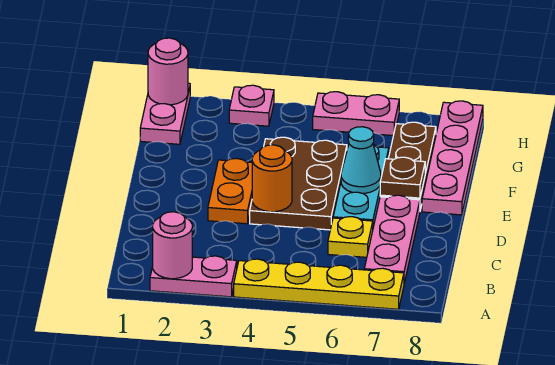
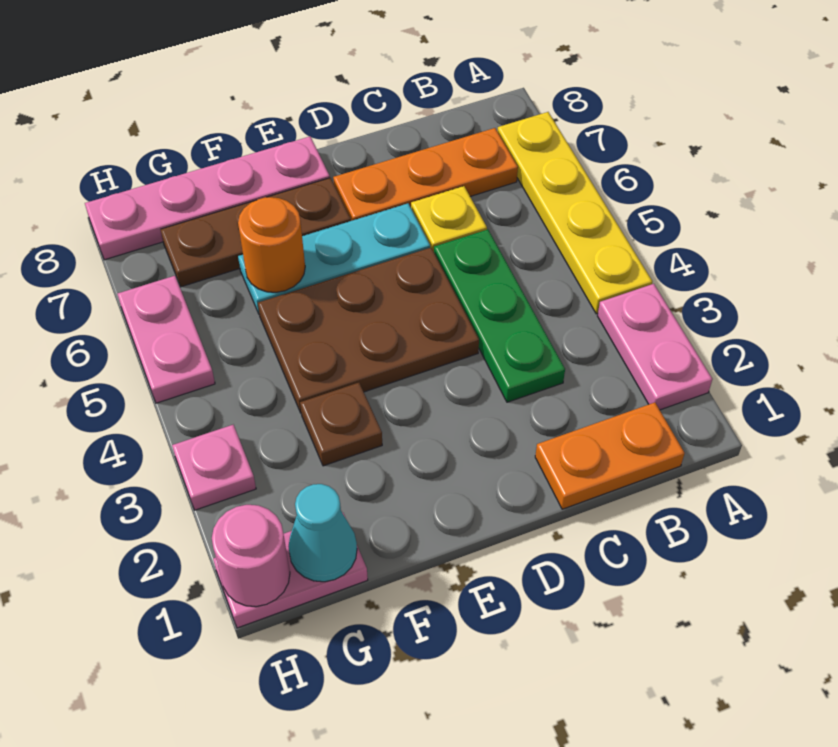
pink 1x1 round brick [153,212,192,279] -> none
pink 1x3 plate [364,195,420,283] -> orange 1x3 plate [333,128,518,221]
none -> green 1x3 plate [434,230,565,402]
orange 1x2 plate [208,159,252,224] -> orange 1x2 plate moved to [535,402,685,509]
orange 1x1 round brick [252,145,292,212] -> orange 1x1 round brick moved to [238,197,305,292]
cyan 1x1 cone [341,127,381,193] -> cyan 1x1 cone moved to [288,484,357,582]
brown 1x1 plate [380,157,425,198] -> brown 1x1 plate moved to [300,383,382,466]

